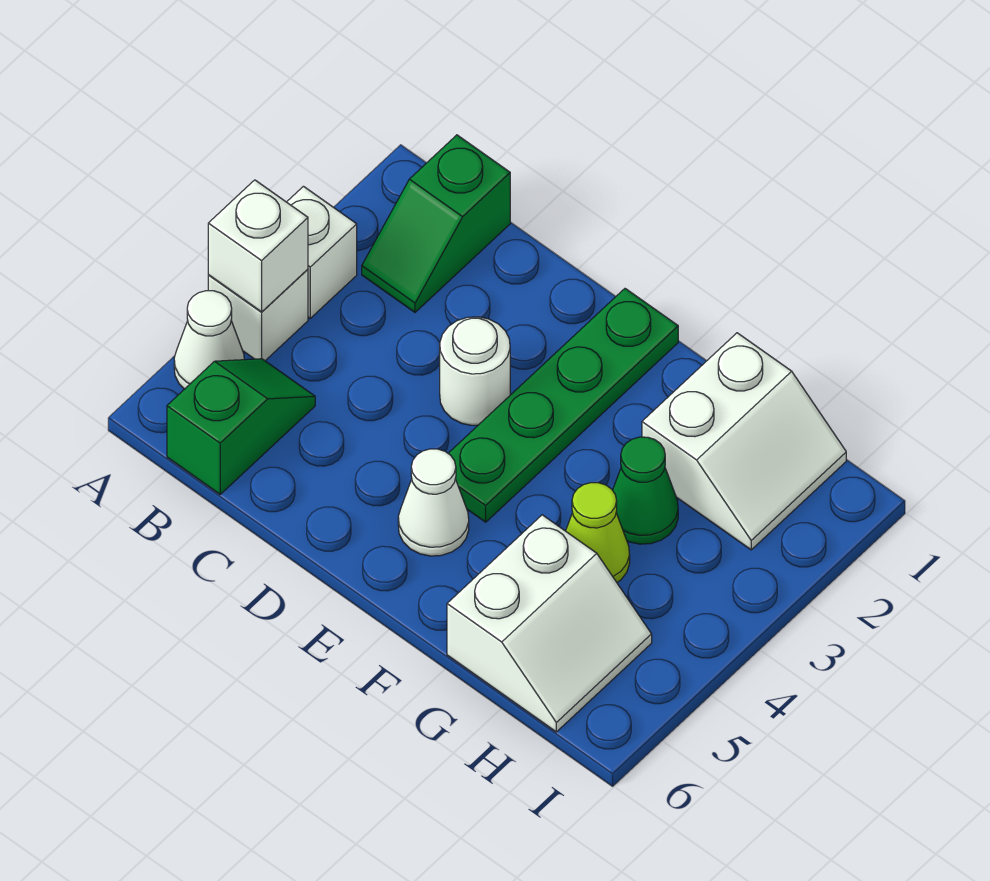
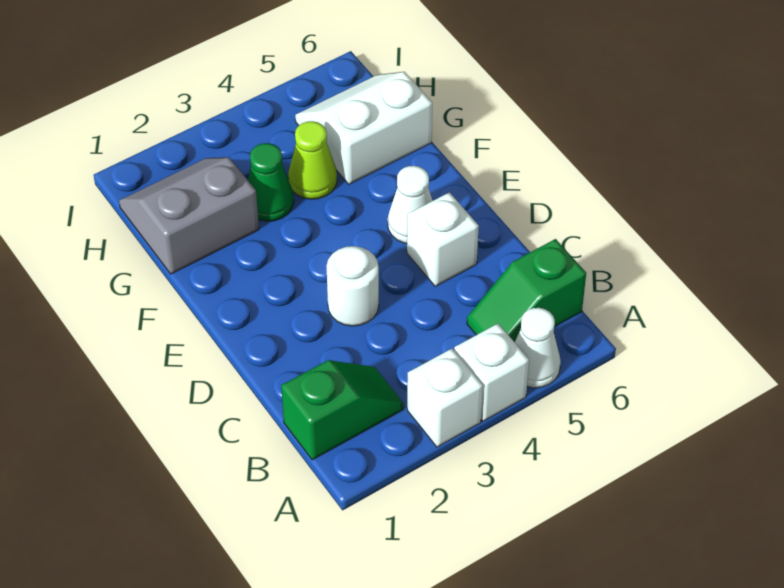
white 1x1 brick [208,180,308,312] -> white 1x1 brick moved to [407,193,479,286]
green 1x4 plate [448,289,678,522] -> none
white 2x2 slope [642,333,846,550] -> grey 2x2 slope [119,157,259,274]

